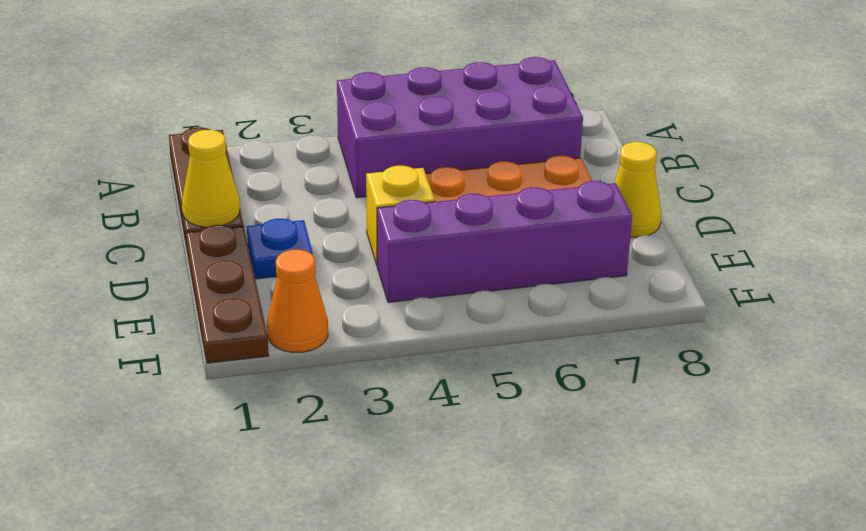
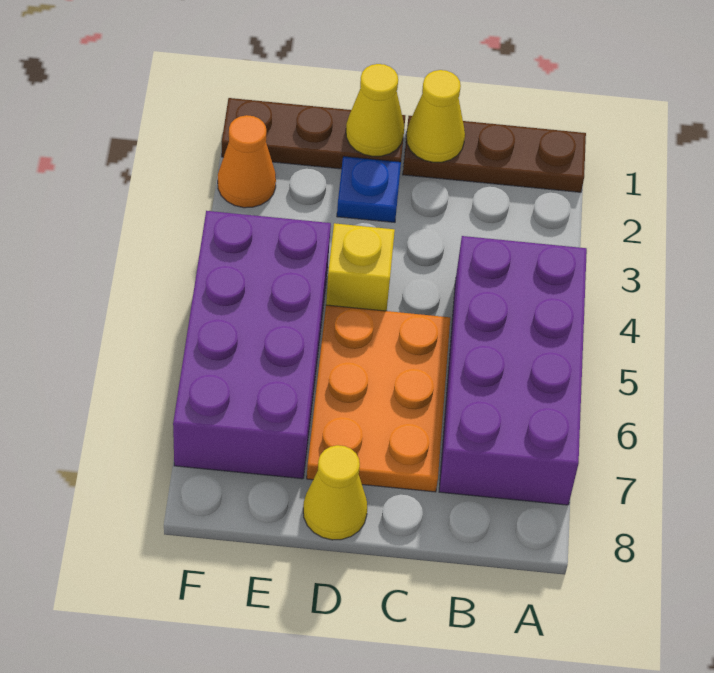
none -> yellow 1x1 cone [346,64,404,156]
purple 1x4 brick [377,181,632,302] -> purple 2x4 brick [173,211,331,479]

